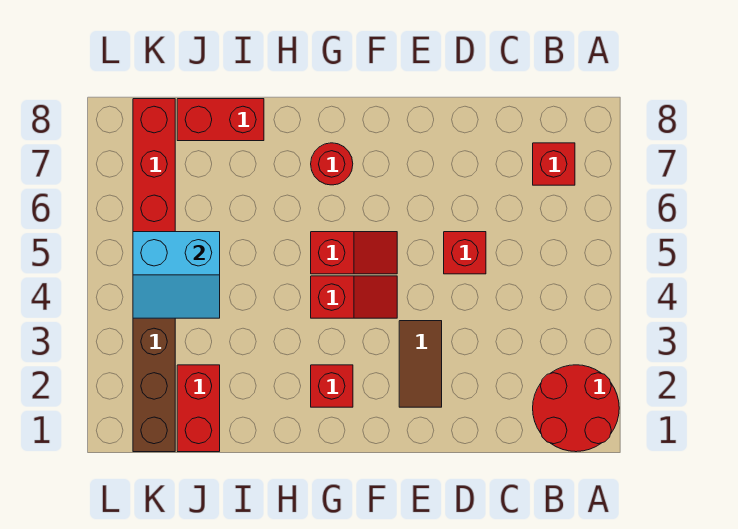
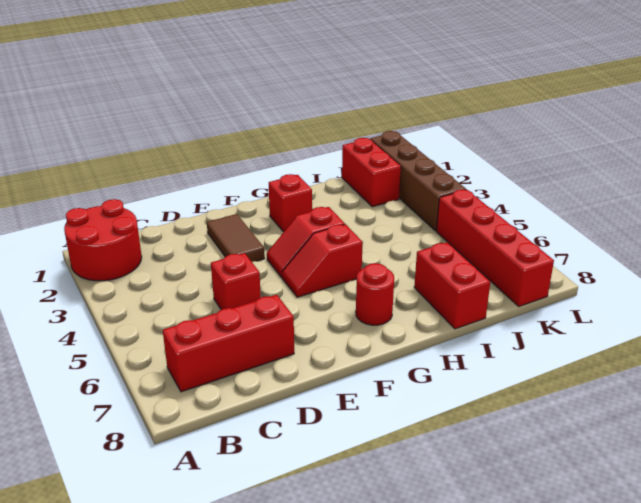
red 1x1 brick [533,143,575,185] -> red 1x3 brick [163,295,294,392]
red 1x2 brick [177,99,264,141] -> red 1x2 brick turned to [414,242,490,329]
cyan 2x2 slope [133,232,220,318] -> none

